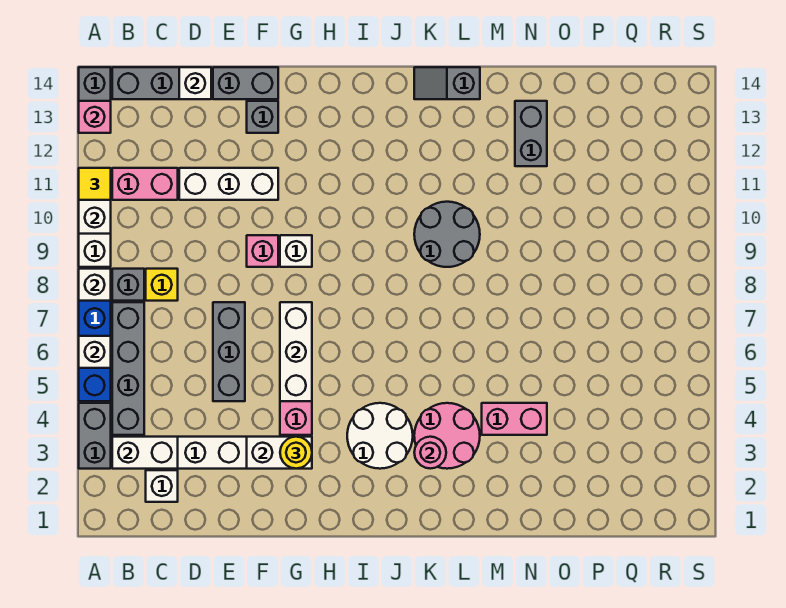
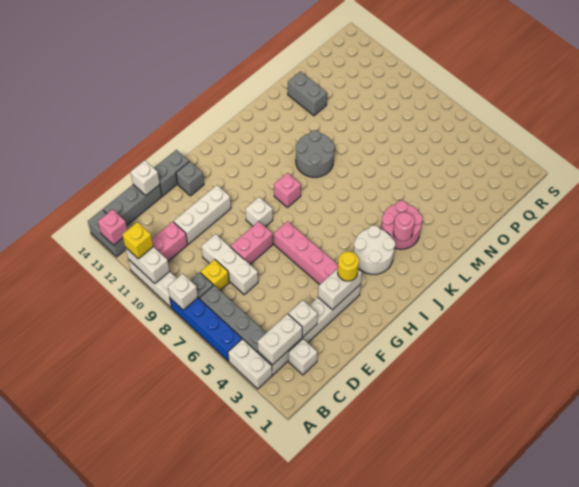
grey 1x2 brick [79,403,111,469] -> white 1x2 brick [228,339,272,389]
white 1x1 brick [79,336,111,368] -> white 1x1 brick moved to [288,300,318,337]
yellow 1x1 tile [79,168,111,200] -> yellow 1x1 brick [122,222,153,259]
grey 1x3 brick [213,302,245,401] -> none
pink 1x1 brick [247,235,278,267] -> pink 1x1 brick moved to [274,173,301,207]
white 1x3 brick [280,302,312,401] -> white 1x3 brick moved to [201,234,258,295]
grey 1x2 slope [414,67,480,99] -> none
pink 1x2 brick [482,403,547,435] -> pink 1x2 brick moved to [230,222,273,264]

